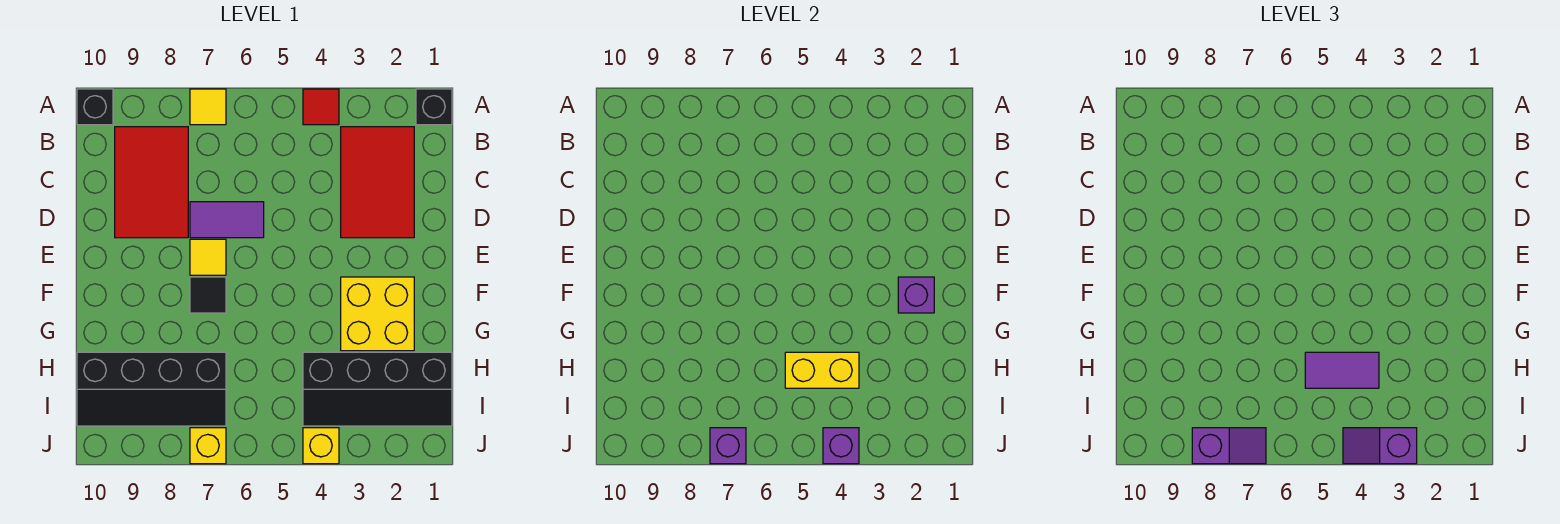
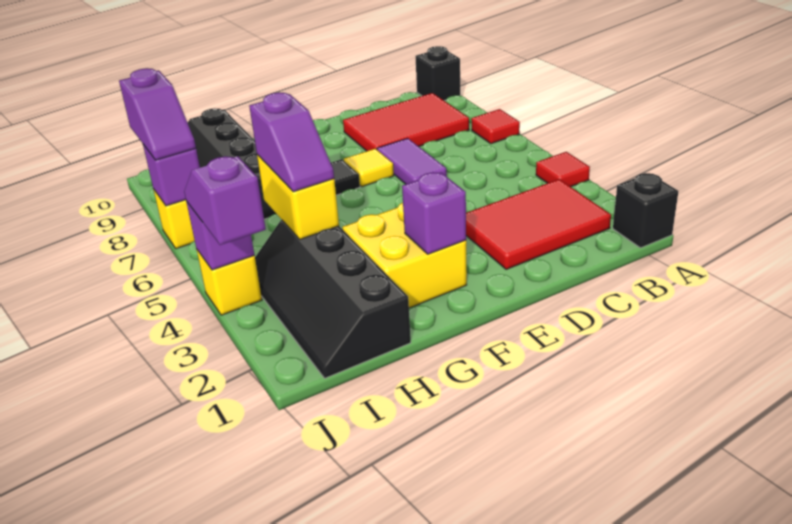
yellow 1x1 tile [190,89,226,125] -> red 1x1 tile [471,109,520,144]
purple 1x2 tile [1305,352,1379,388] -> purple 1x2 slope [249,92,334,192]

